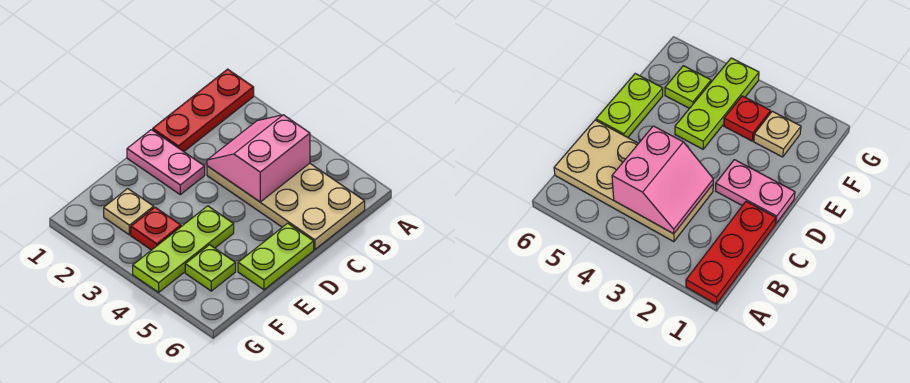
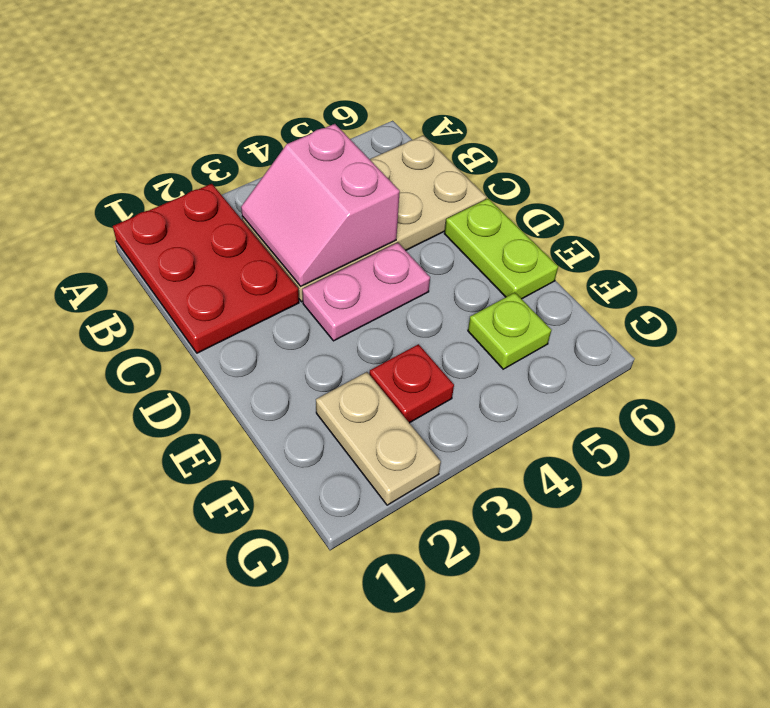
red 1x3 plate [153,69,254,152] -> red 2x3 plate [113,184,299,353]
pink 1x2 plate [127,130,205,195] -> pink 1x2 plate moved to [302,243,430,341]
lime 1x3 plate [133,206,234,292] -> none
tan 1x1 plate [104,189,154,235] -> tan 1x2 plate [316,372,441,505]

